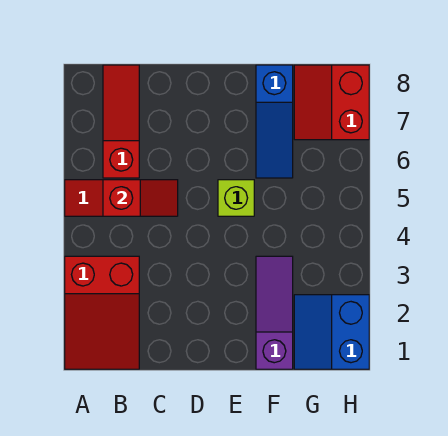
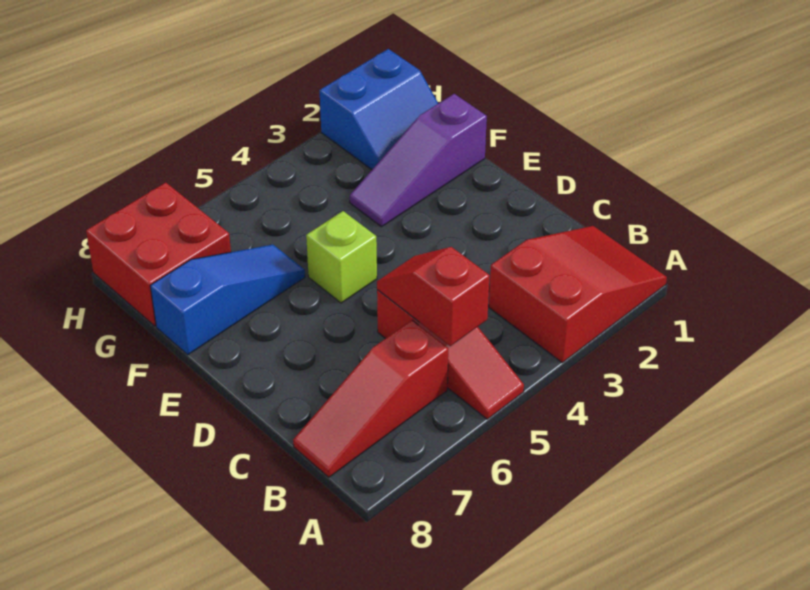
red 2x2 slope [294,65,369,140] -> red 2x2 brick [86,182,231,326]

